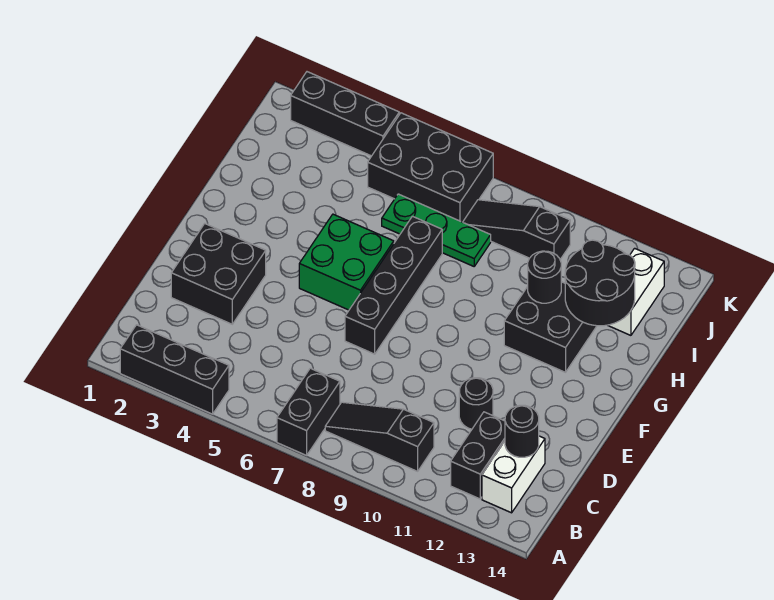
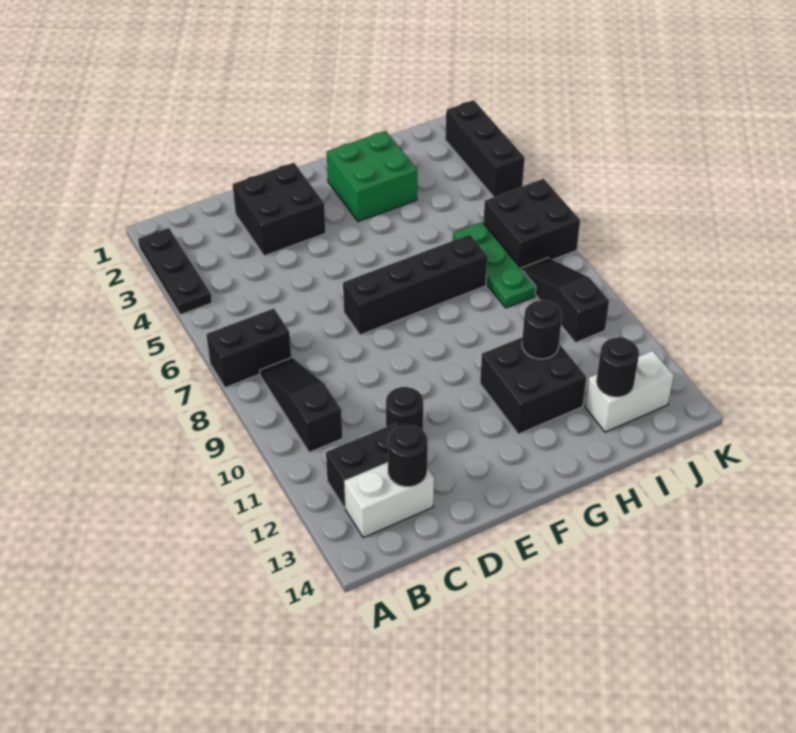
black 1x3 brick [120,325,229,414] -> black 1x3 plate [138,228,212,315]
green 2x2 brick [299,214,394,310] -> green 2x2 brick moved to [327,131,417,222]
black 2x2 round brick [565,240,635,326] -> black 1x1 round brick [596,337,639,397]
black 2x3 brick [368,113,493,222] -> black 2x2 brick [484,179,580,268]

